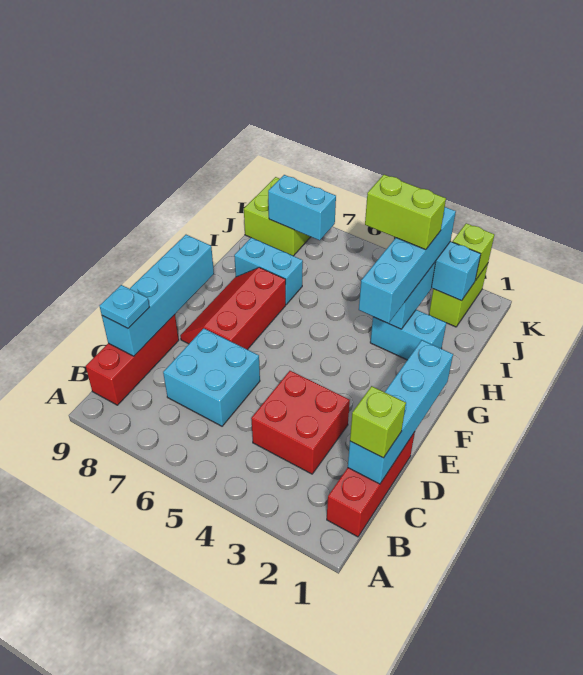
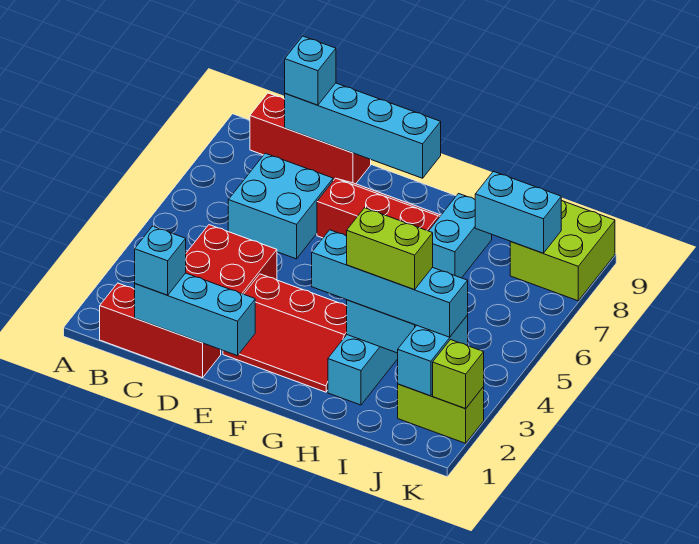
cyan 1x4 brick [348,340,453,484] -> cyan 1x3 brick [135,273,255,356]
lime 1x1 brick [350,386,406,458] -> cyan 1x1 brick [135,226,186,295]
cyan 1x1 plate [100,285,149,328] -> cyan 1x1 brick [285,36,336,105]
none -> red 2x3 slope [223,274,347,392]
lime 1x2 brick [365,175,446,250] -> lime 1x2 brick turned to [347,208,433,290]
cyan 1x2 brick [268,175,336,240] -> cyan 1x2 brick turned to [475,171,561,253]

